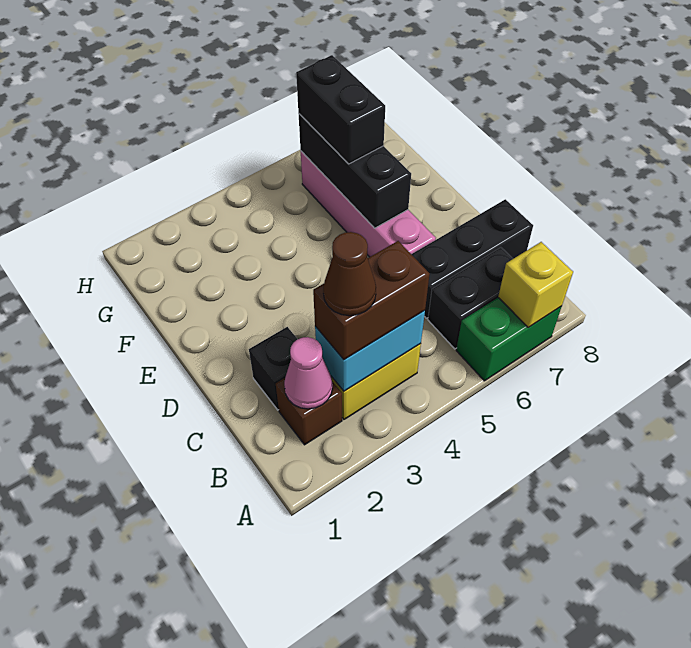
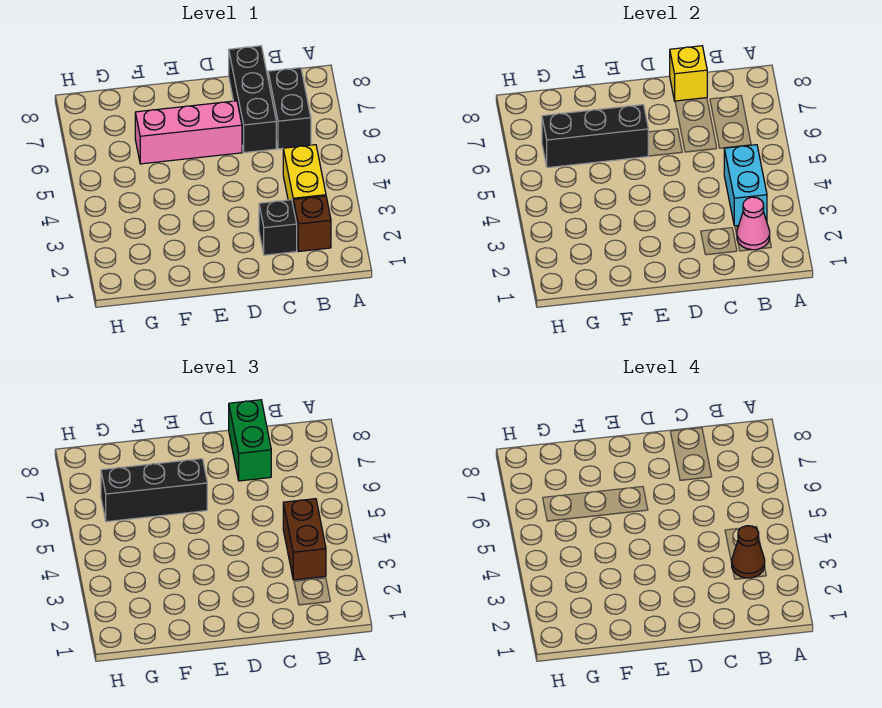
green 1x2 brick [456,298,562,381] -> green 1x2 brick moved to [229,400,271,481]
yellow 1x1 brick [498,242,573,327] -> yellow 1x1 brick moved to [670,46,707,101]
pink 1x4 brick [301,151,436,257] -> pink 1x3 brick [135,101,242,164]
black 1x2 brick [296,55,385,164] -> black 1x3 brick [101,459,207,522]

